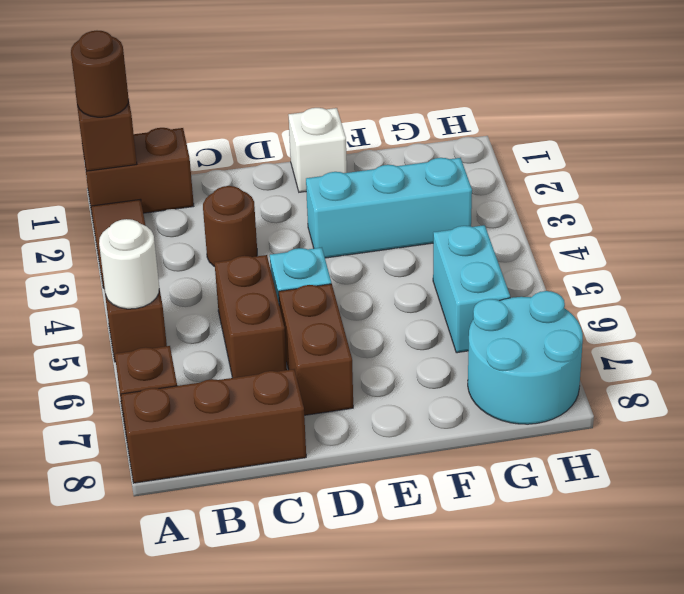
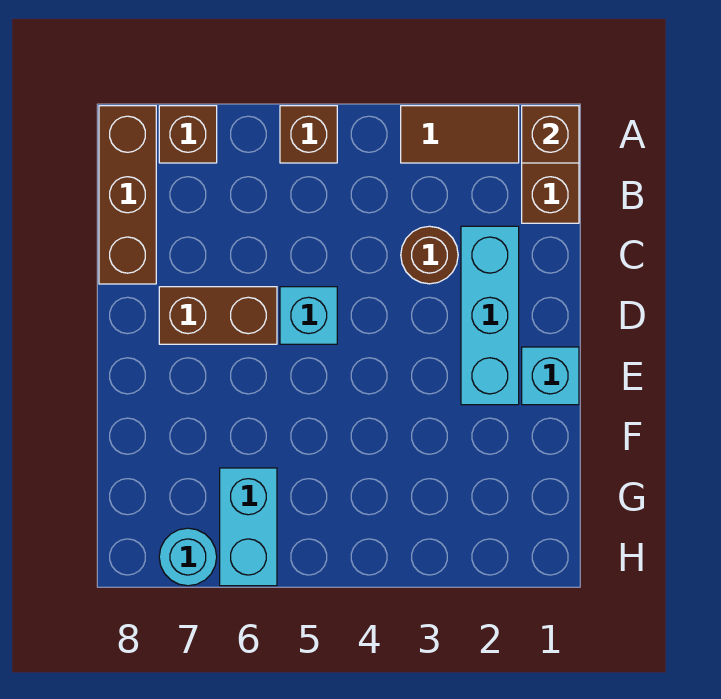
brown 1x1 round brick [71,31,129,117] -> none
white 1x1 round brick [99,219,159,309] -> none
brown 1x2 brick [214,255,287,378] -> none
white 1x1 brick [289,108,347,192] -> cyan 1x1 brick [522,347,579,405]
cyan 1x3 brick [306,158,472,258] -> cyan 1x3 brick moved to [461,226,519,405]
cyan 1x2 brick [433,225,510,353] -> cyan 1x2 brick turned to [220,468,277,586]
cyan 2x2 round brick [468,291,583,424] -> cyan 1x1 round brick [159,528,217,586]

